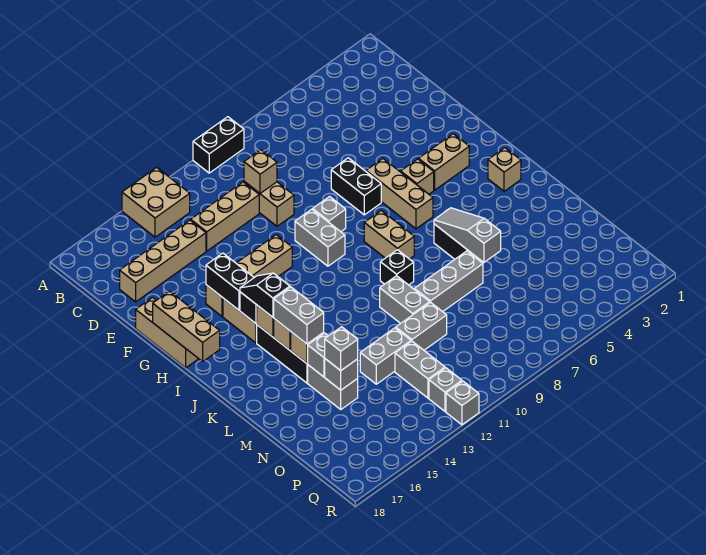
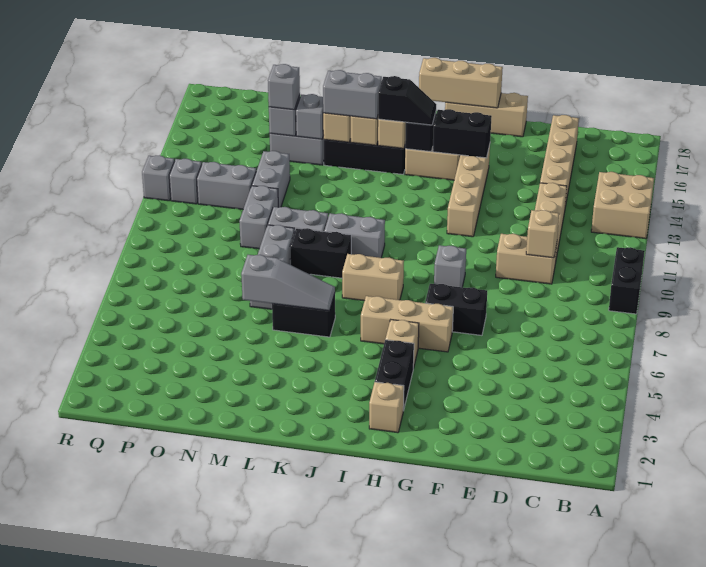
grey 1x2 brick [295,209,345,266] -> grey 1x2 brick moved to [324,213,385,258]
tan 1x2 brick [419,134,469,190] -> black 1x2 brick [375,340,414,411]
tan 1x1 brick [488,148,521,191] -> tan 1x1 brick moved to [369,382,404,433]
black 1x1 brick [380,250,414,285] -> black 1x2 brick [290,228,351,278]

